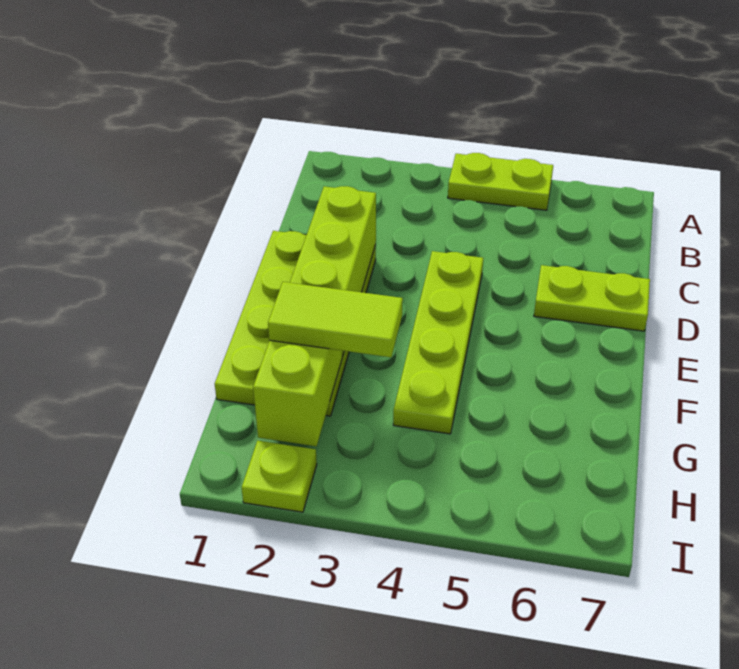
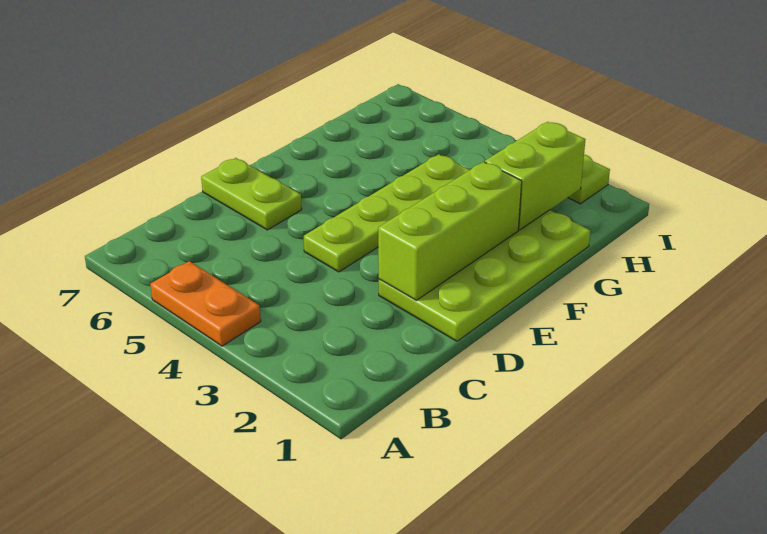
lime 1x2 plate [448,153,553,210] -> orange 1x2 plate [150,261,261,346]
lime 1x2 tile [268,282,403,357] -> none

